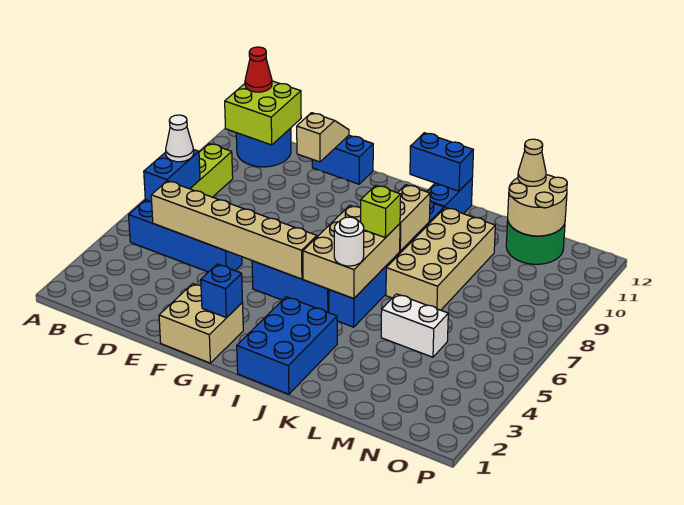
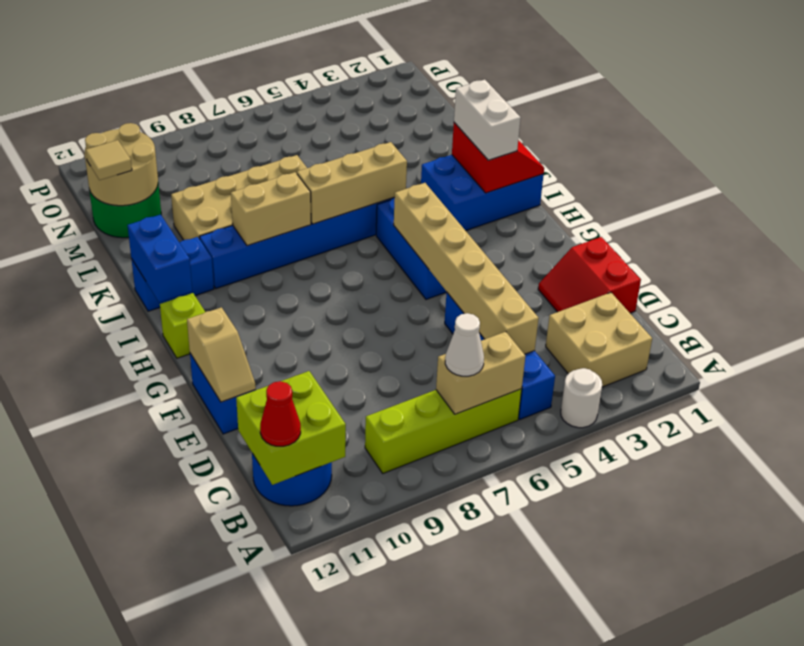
blue 1x2 brick [144,149,200,202] -> tan 1x2 brick [436,332,525,414]
none -> red 2x2 slope [538,237,641,313]
tan 1x2 slope [297,113,349,162] -> tan 1x2 slope turned to [187,307,256,402]
tan 2x2 brick [159,284,243,363] -> tan 2x2 brick moved to [546,292,652,387]
blue 1x1 brick [201,264,243,318] -> none
none -> red 2x2 slope [452,123,544,193]
tan 2x3 brick [303,205,400,299] -> tan 1x3 brick [297,142,407,224]
white 1x1 round brick [334,217,364,266] -> white 1x1 round brick moved to [561,368,602,428]
lime 1x1 brick [361,185,401,238] -> lime 1x1 brick moved to [160,293,205,358]
white 1x2 brick [381,294,448,357] -> white 1x2 brick moved to [454,80,521,160]
tan 1x1 cone [518,139,546,186] -> tan 1x1 tile [86,140,132,180]

